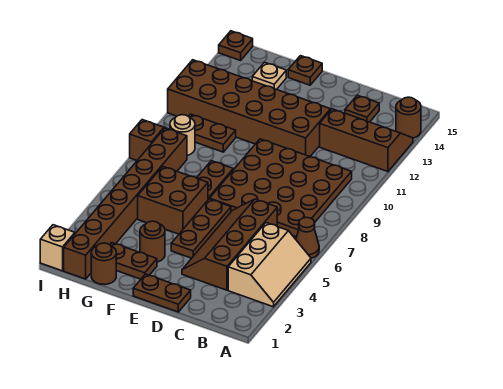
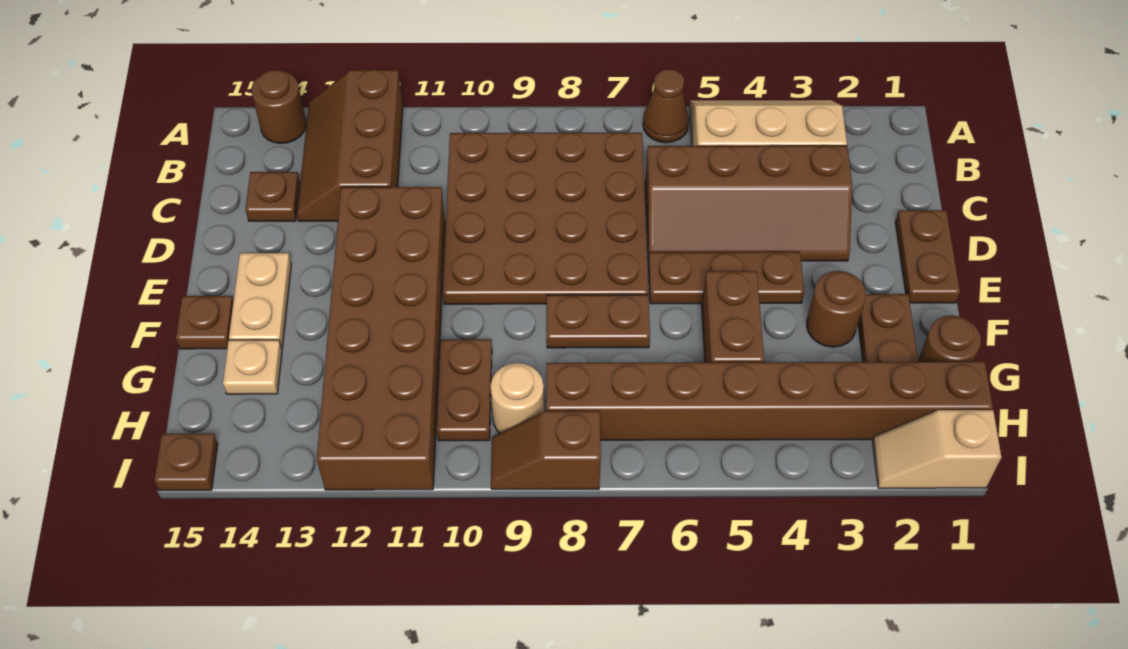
none -> tan 1x2 plate [229,253,291,349]
brown 2x2 brick [138,166,208,234] -> brown 1x2 brick [701,271,764,362]

